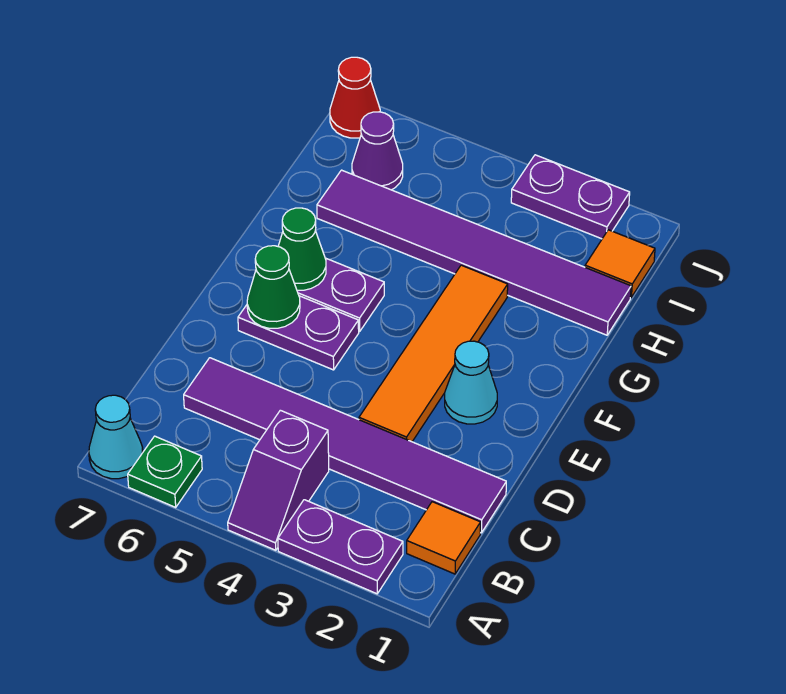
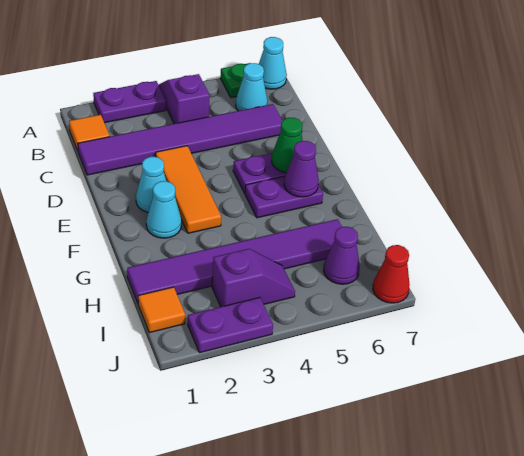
none -> cyan 1x1 cone [236,63,268,111]
orange 1x4 tile [359,265,508,442] -> orange 1x3 tile [156,146,221,233]
none -> cyan 1x1 cone [146,181,182,238]
green 1x1 cone [278,208,326,290] -> purple 1x1 cone [284,141,319,197]
none -> purple 1x2 slope [212,249,295,307]

